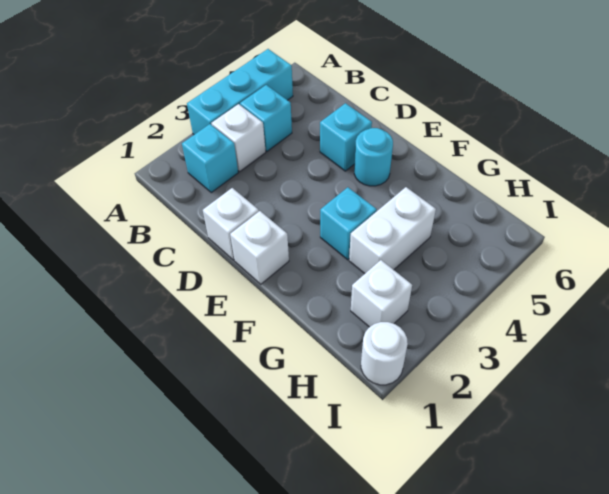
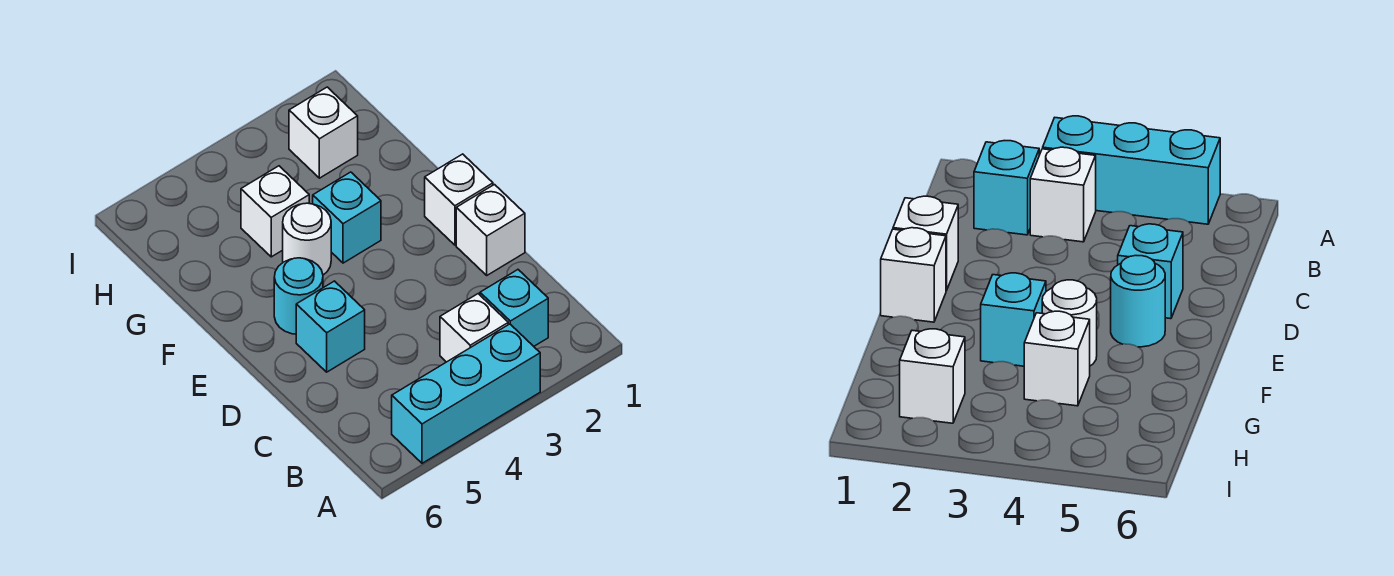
cyan 1x1 brick [240,85,292,151] -> none
white 1x2 brick [349,187,436,274] -> white 1x1 brick [241,166,309,257]
white 1x1 round brick [361,322,408,385] -> white 1x1 round brick moved to [283,203,331,275]

